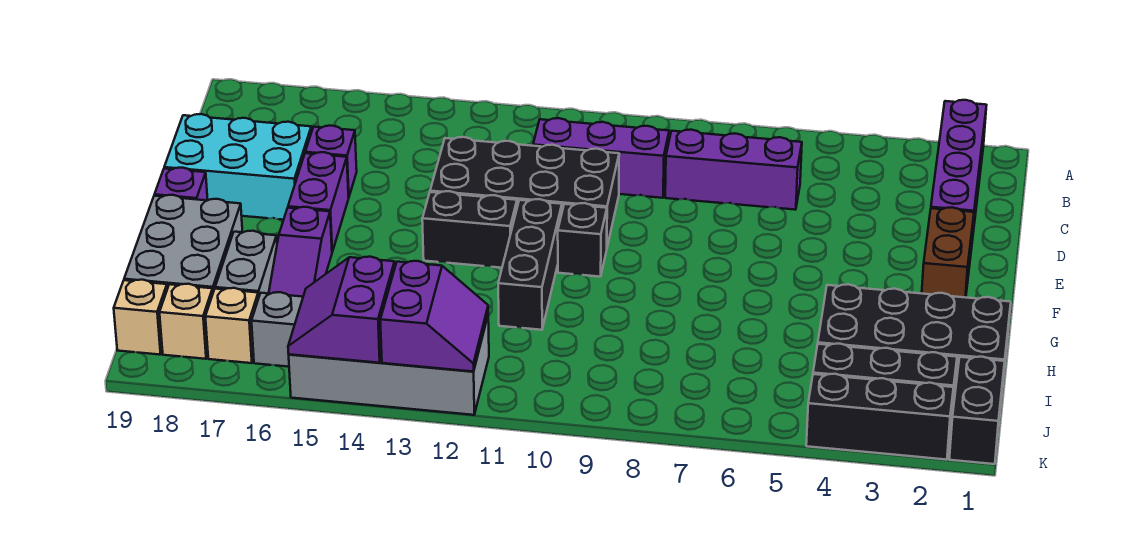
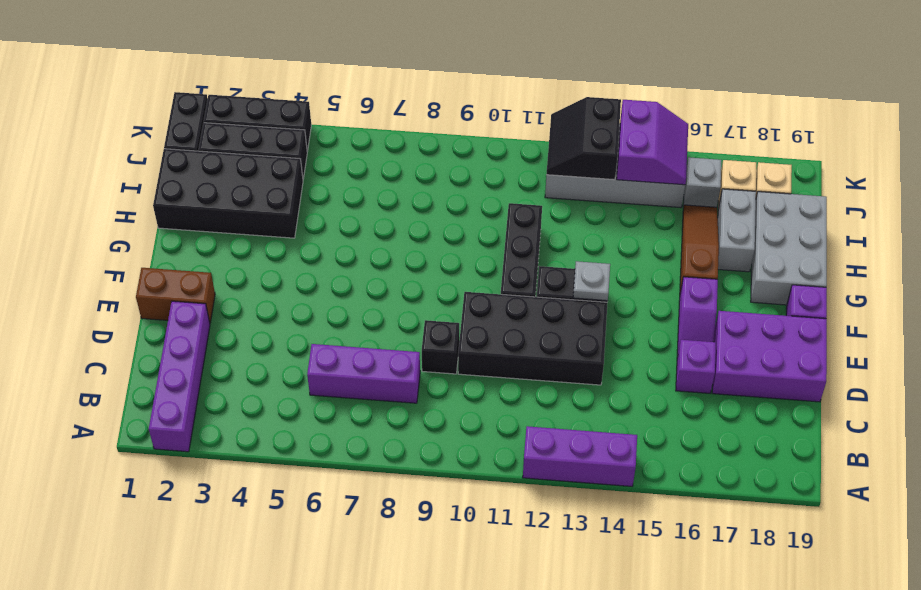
purple 1x3 brick [533,118,669,198] -> purple 1x3 brick moved to [523,426,637,486]
cyan 2x3 brick [164,114,312,220] -> purple 2x3 brick [712,311,827,402]
brown 1x2 brick [922,207,974,298] -> brown 1x2 brick turned to [136,268,215,323]
purple 1x2 brick [288,152,349,252] -> purple 1x2 slope [677,277,718,358]
black 1x1 brick [558,203,607,277] -> black 1x1 brick moved to [422,320,459,374]
none -> grey 1x1 plate [573,261,610,301]
purple 1x3 slope [269,207,332,297] -> brown 1x3 slope [680,205,719,293]
purple 2x2 slope [380,261,488,372] -> black 2x2 slope [547,97,621,180]
tan 1x1 brick [114,280,167,355] -> none

